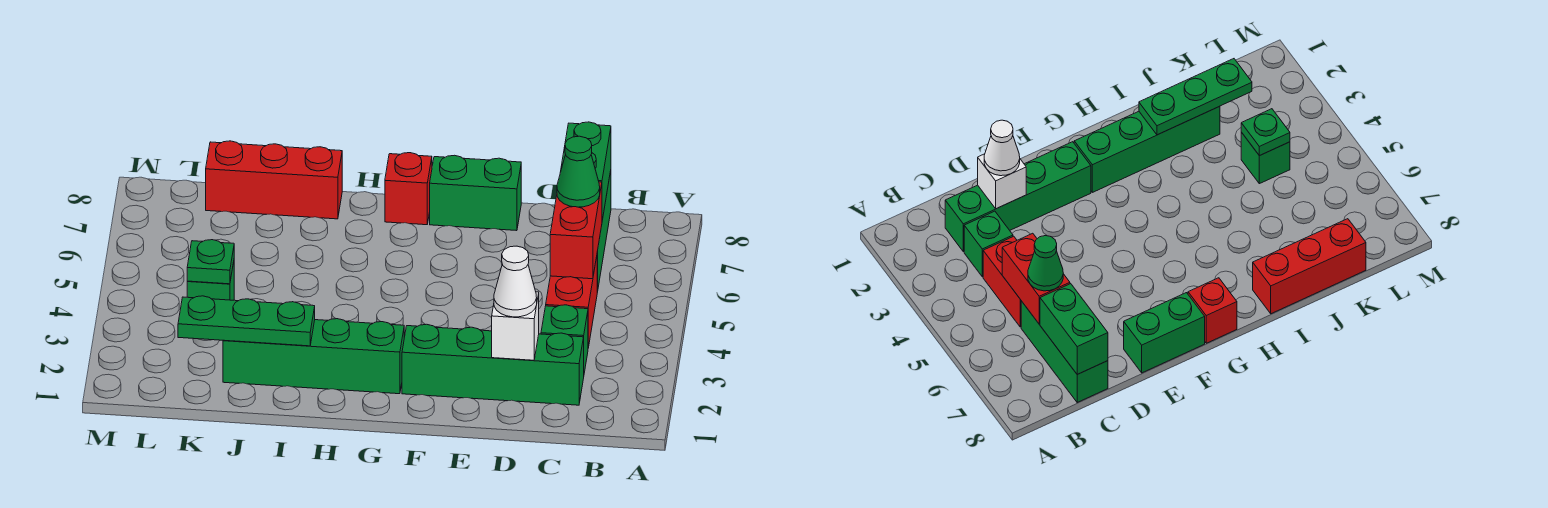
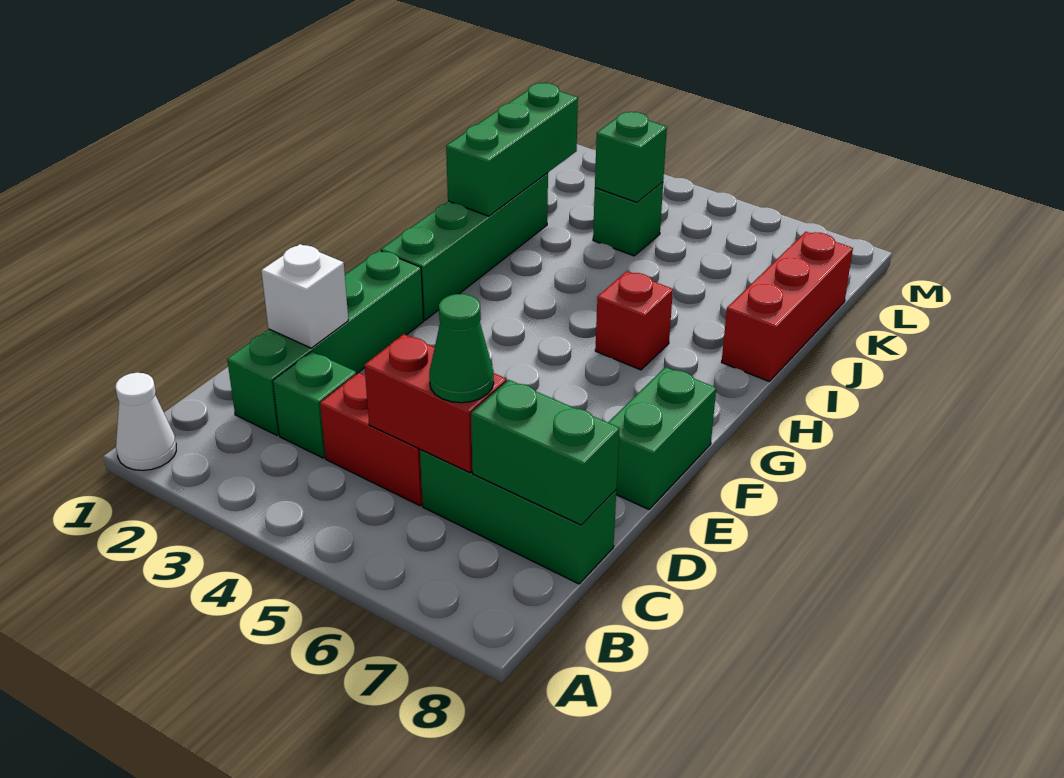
white 1x1 cone [494,246,537,317] -> white 1x1 cone moved to [115,373,176,470]
red 1x1 brick [385,153,432,225] -> red 1x1 brick moved to [595,271,673,370]
green 1x3 plate [178,296,315,346] -> green 1x3 brick [446,83,578,216]
green 1x1 plate [187,240,234,284] -> green 1x1 brick [595,112,667,203]

